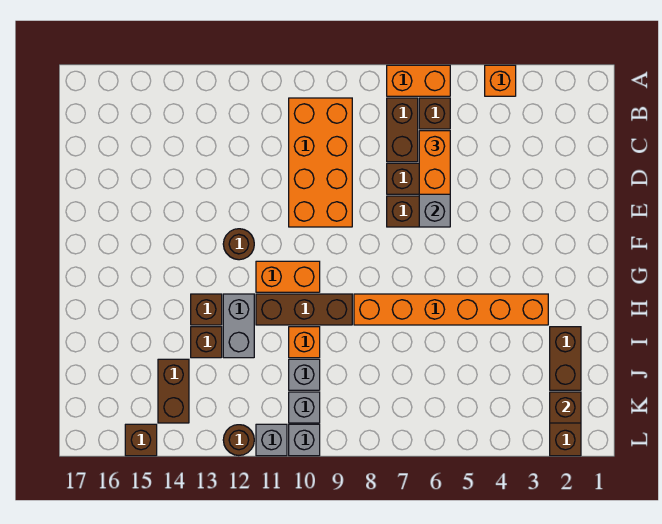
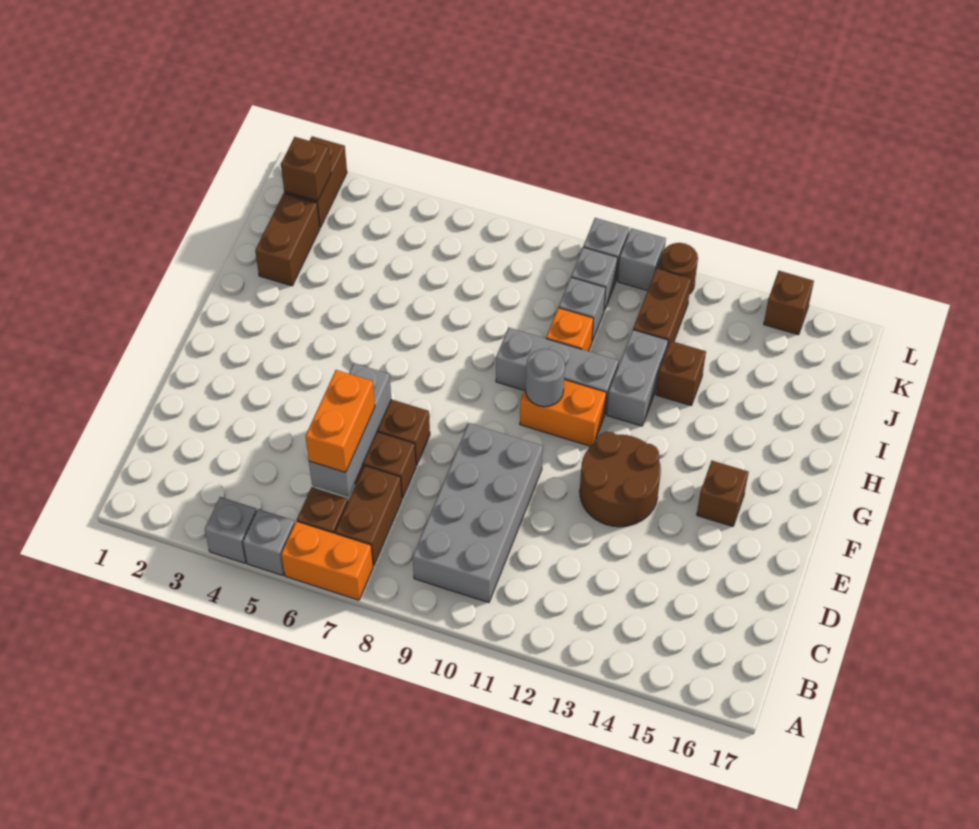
orange 1x1 brick [485,65,516,96] -> grey 1x1 brick [205,497,257,563]
none -> grey 1x1 brick [243,509,295,576]
orange 2x4 brick [289,98,352,227] -> grey 2x4 brick [413,423,543,603]
brown 1x1 round brick [223,229,254,260] -> brown 2x2 round brick [580,432,661,527]
none -> grey 1x1 round brick [526,349,565,407]
orange 1x6 brick [354,294,548,325] -> none
brown 1x3 brick [256,294,352,325] -> grey 1x3 brick [496,328,619,414]
brown 1x1 brick [191,294,222,325] -> brown 1x1 brick moved to [697,461,749,526]
brown 1x2 brick [158,359,189,423] -> brown 1x2 brick moved to [633,269,691,345]

